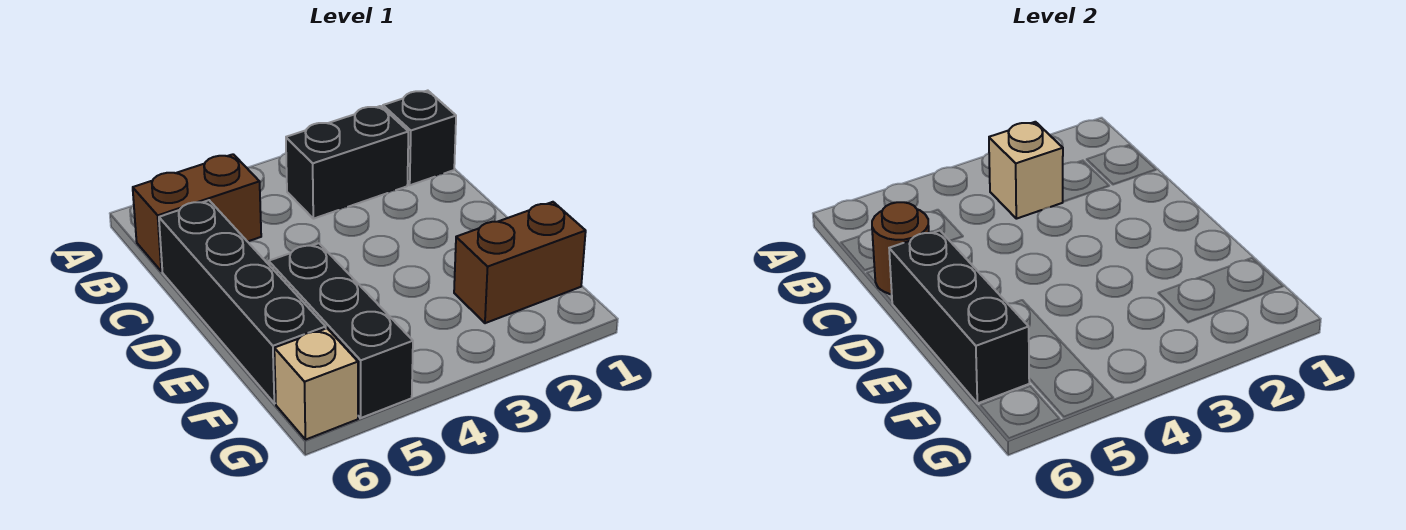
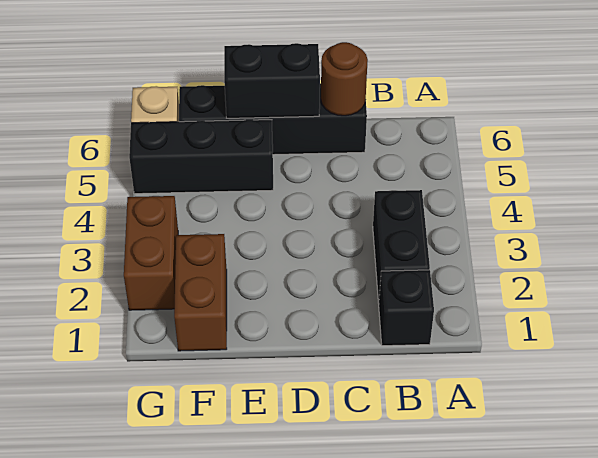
tan 1x1 brick [989,122,1063,219] -> none
brown 1x2 brick [133,154,261,271] -> brown 1x2 brick moved to [124,196,178,310]
black 1x3 brick [889,231,1029,403] -> black 1x2 brick [224,43,320,118]

